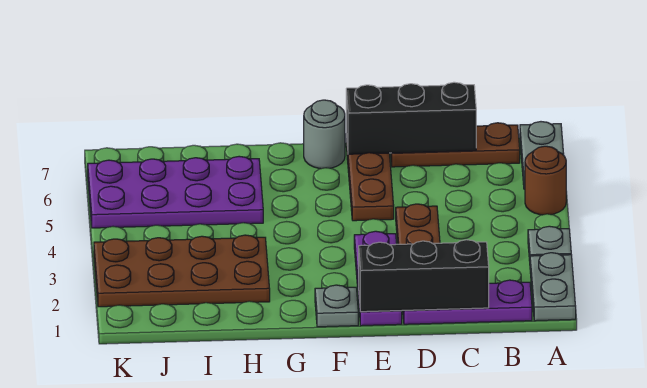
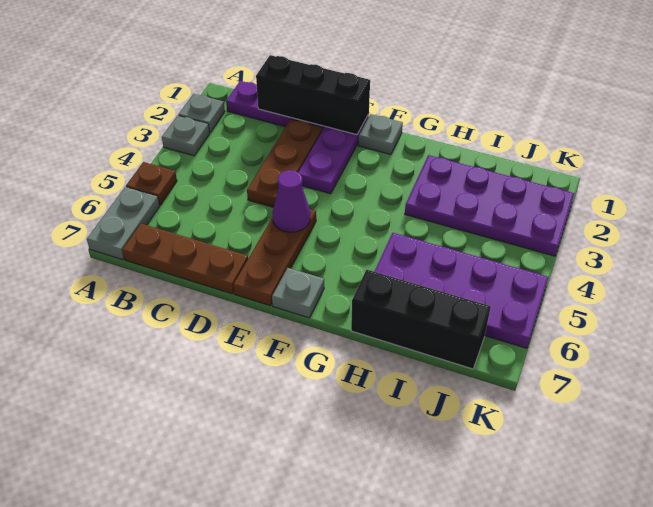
grey 1x2 plate [530,253,576,321] -> grey 1x1 plate [178,94,225,133]
brown 1x1 round brick [525,146,566,215] -> brown 1x1 plate [126,162,177,205]
black 1x3 brick [346,82,476,154] -> black 1x3 brick moved to [351,270,491,369]
none -> purple 1x1 cone [273,170,310,232]
grey 1x1 round brick [304,100,345,169] -> grey 1x1 plate [272,268,324,318]
brown 2x4 plate [94,235,270,307] -> purple 2x4 plate [405,155,574,256]

